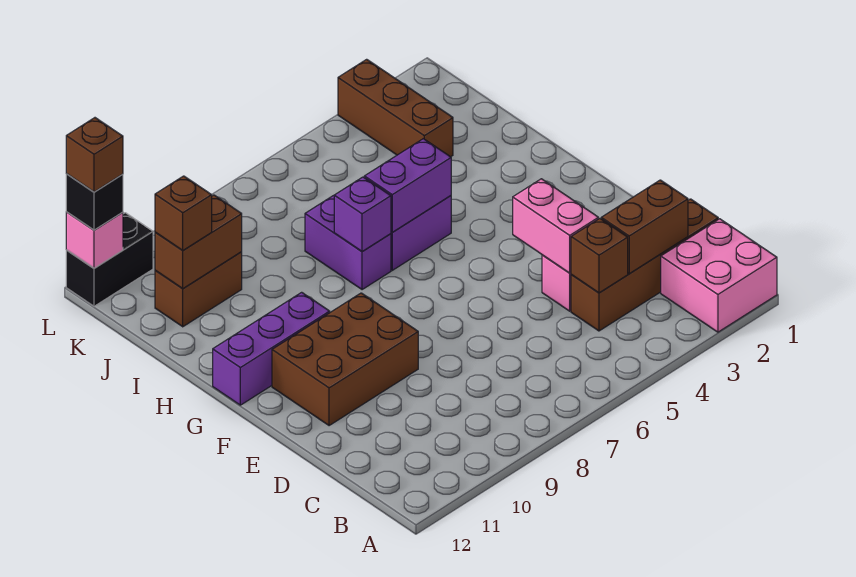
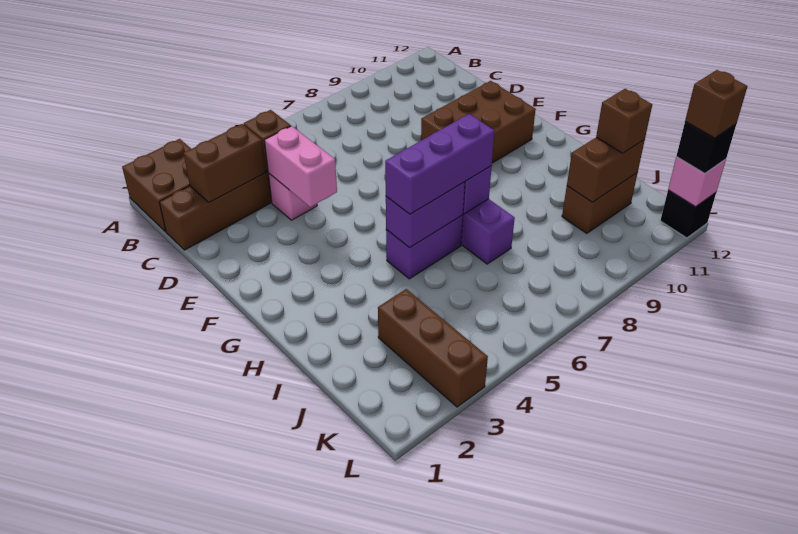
pink 2x2 brick [661,219,777,332] -> brown 2x2 brick [122,139,191,232]
purple 1x3 brick [213,292,330,405] -> purple 1x3 brick moved to [385,114,495,214]
black 1x2 brick [66,213,153,306] -> black 1x1 brick [660,190,716,238]

